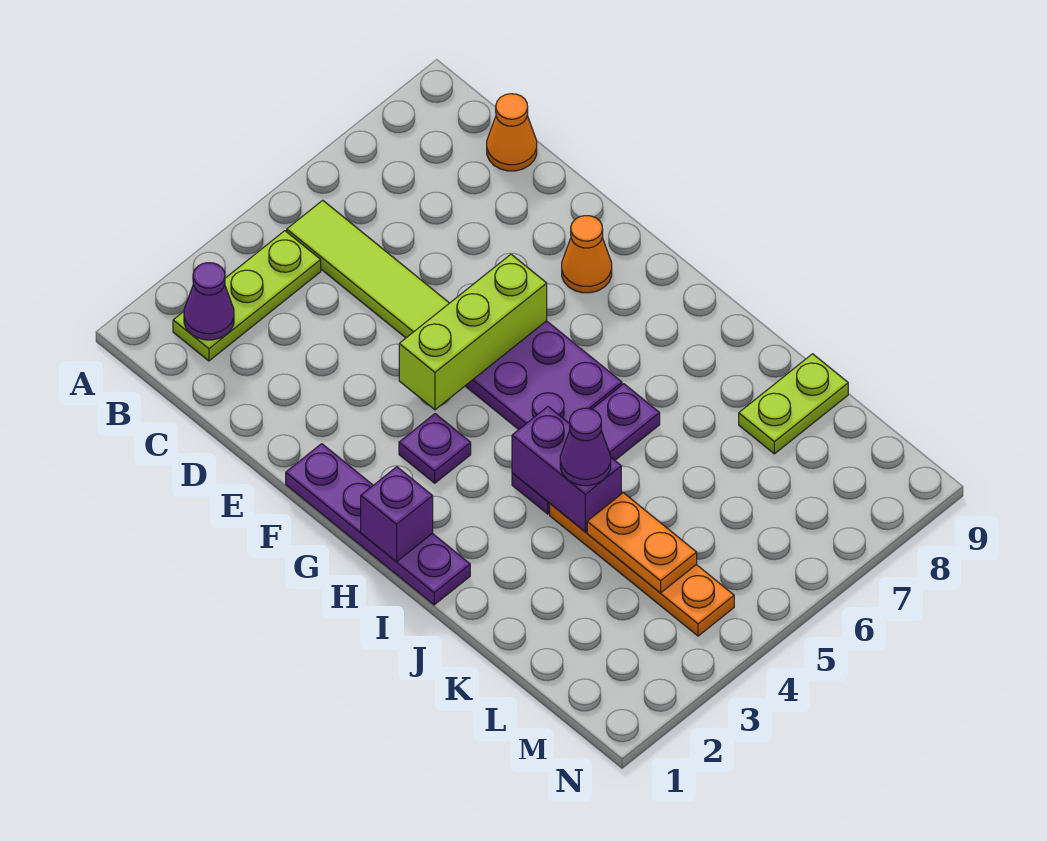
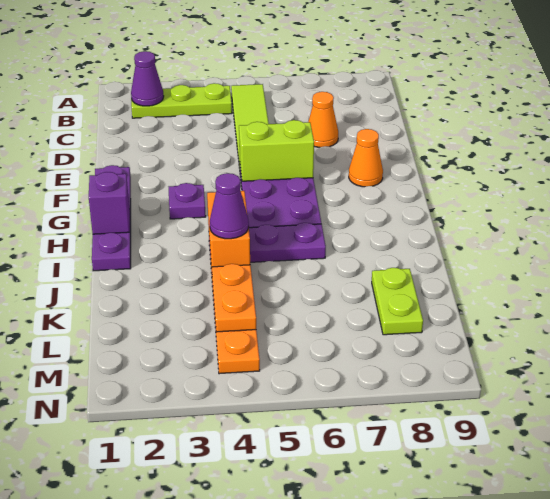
orange 1x1 cone [487,94,537,171] -> orange 1x1 cone moved to [308,92,338,147]
lime 1x3 brick [399,254,547,410] -> lime 1x2 brick [239,120,314,181]
purple 1x2 brick [512,407,621,532] -> orange 1x2 brick [207,191,250,268]
lime 1x2 plate [739,354,848,454] -> lime 1x2 plate turned to [372,268,423,335]

